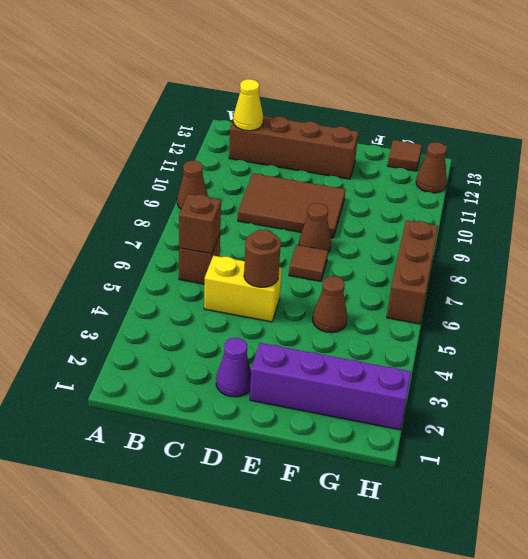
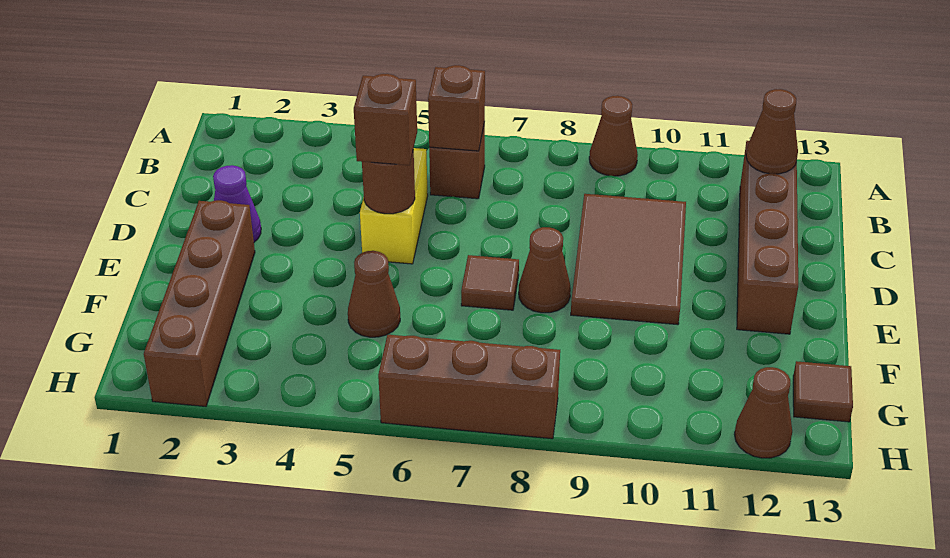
yellow 1x1 cone [233,79,263,131] -> brown 1x1 cone [746,89,798,174]
none -> brown 1x1 brick [354,74,417,165]
purple 1x4 brick [250,343,411,430] -> brown 1x4 brick [144,200,255,406]

